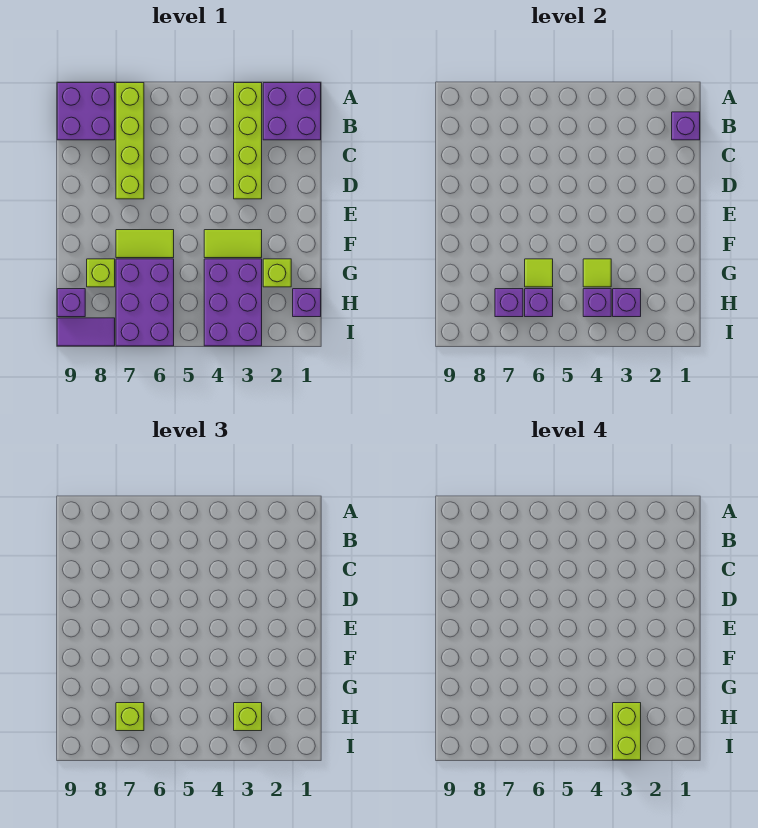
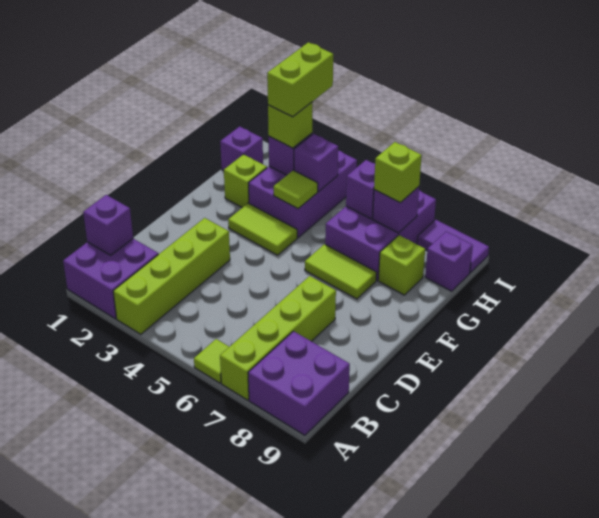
lime 1x1 tile [525,259,553,287] -> lime 1x1 tile moved to [194,339,229,383]

